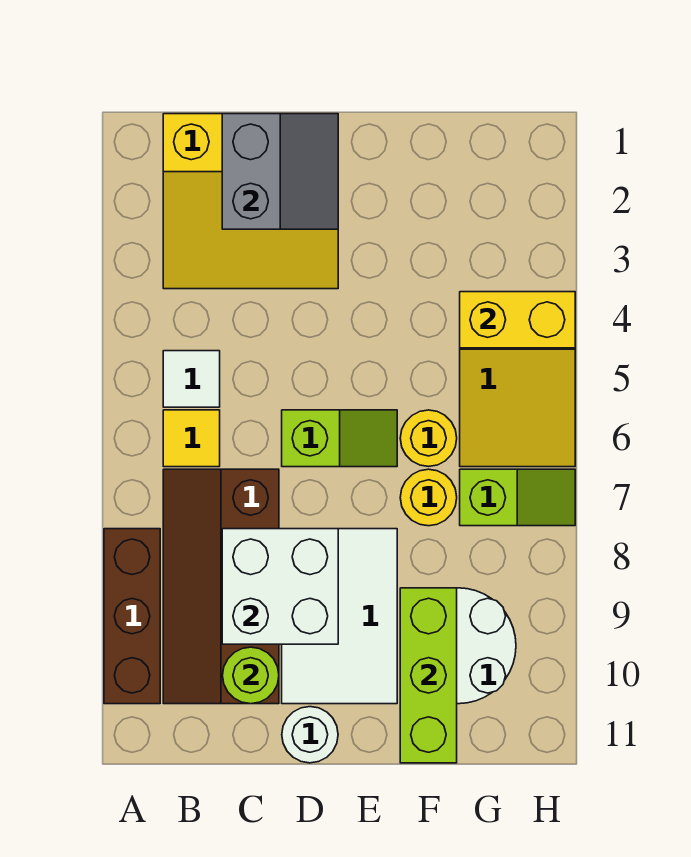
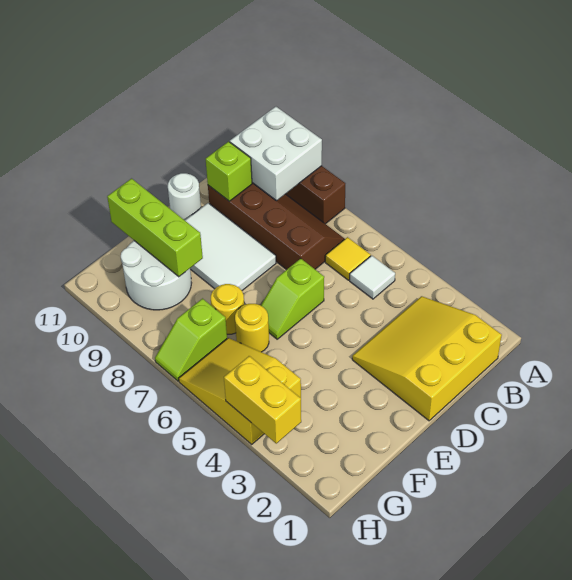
grey 2x2 slope [222,114,338,229] -> none
white 2x2 brick [222,529,338,644] -> white 2x2 brick moved to [230,107,322,201]
lime 1x1 round brick [223,647,279,704] -> lime 1x1 brick [206,142,252,201]
yellow 1x2 brick [460,292,575,348] -> yellow 1x2 brick turned to [224,356,301,443]

